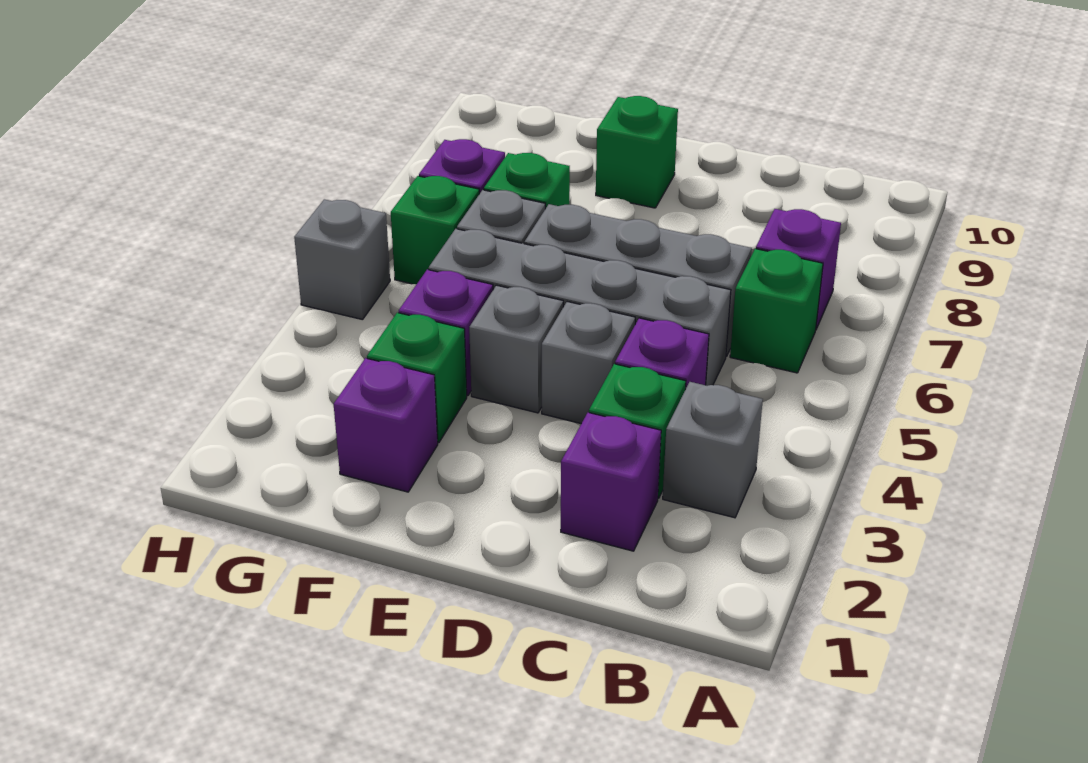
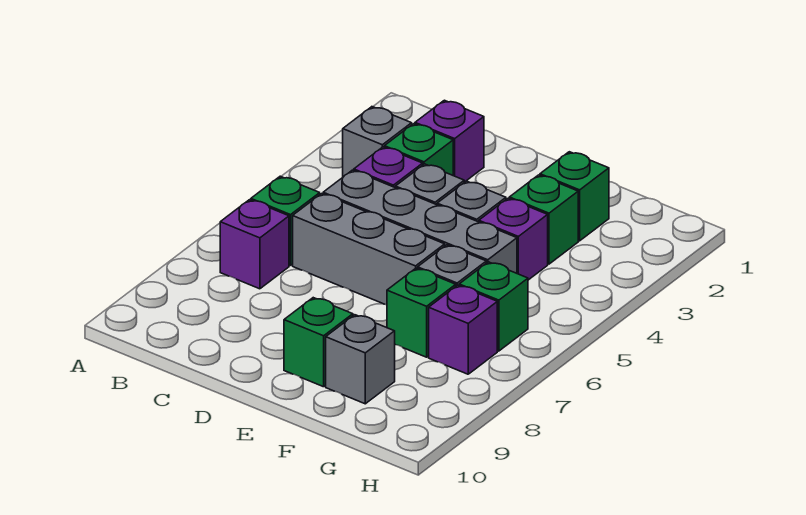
purple 1x1 brick [334,358,438,492] -> green 1x1 brick [540,152,609,241]
grey 1x1 brick [294,199,390,320] -> grey 1x1 brick moved to [326,315,395,404]

